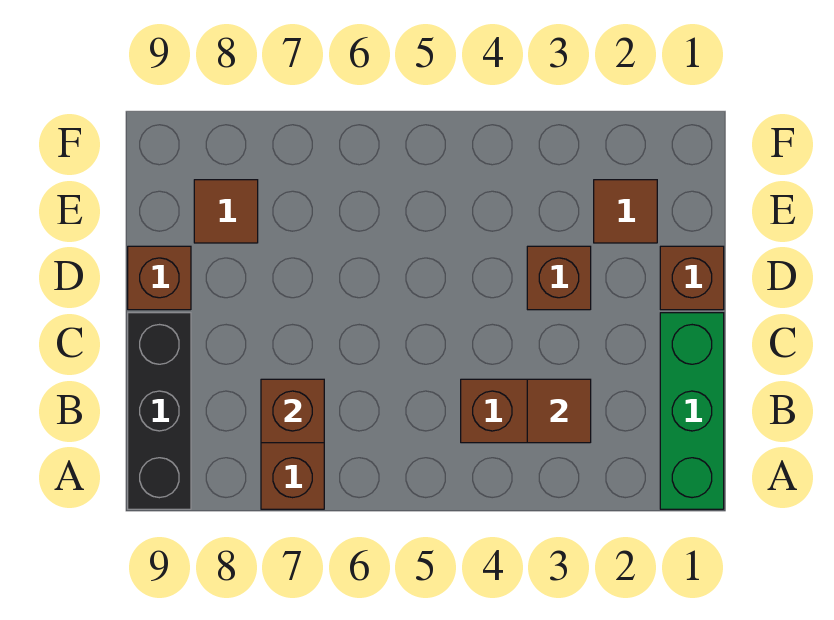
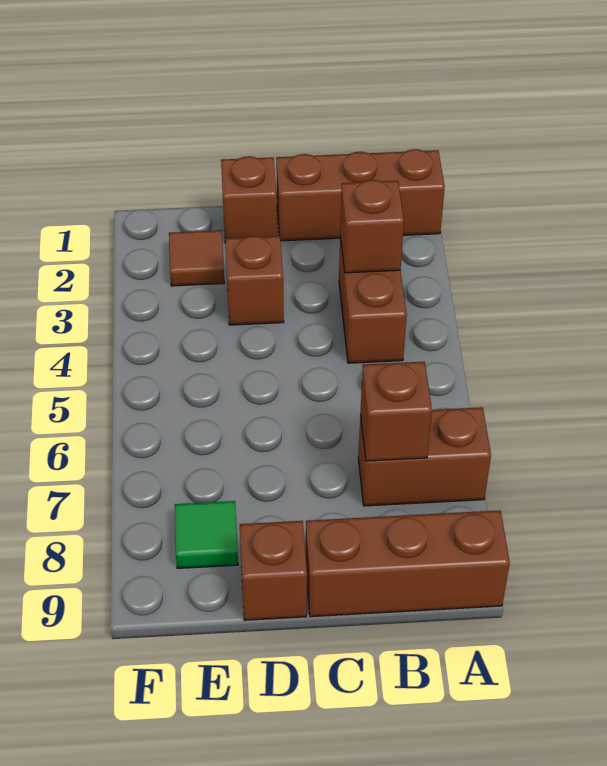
green 1x3 brick [660,313,724,509] -> brown 1x3 brick [276,149,445,241]
black 1x3 brick [128,313,191,509] -> brown 1x3 brick [306,510,510,617]
brown 1x1 tile [527,379,591,443] -> brown 1x1 brick [340,180,404,273]
brown 1x1 tile [194,180,258,243] -> green 1x1 tile [175,501,238,568]

